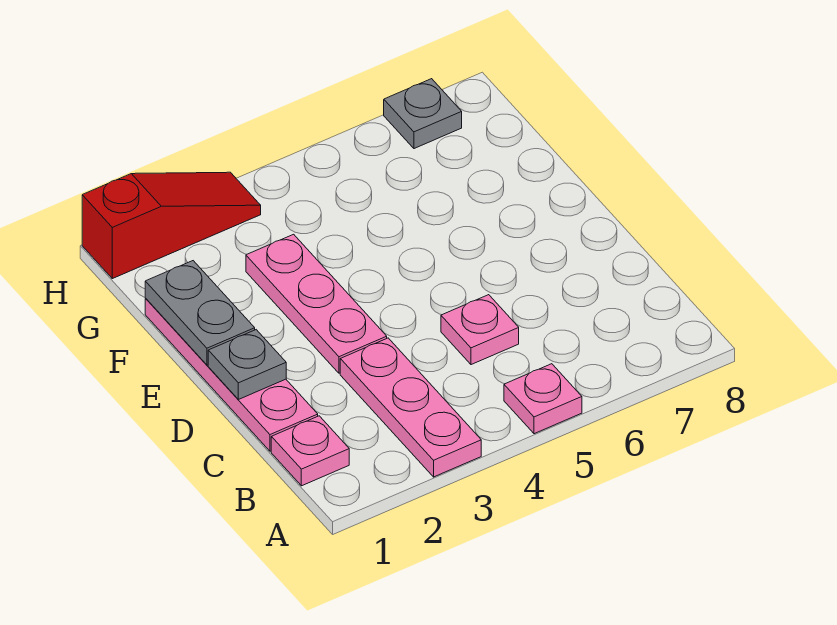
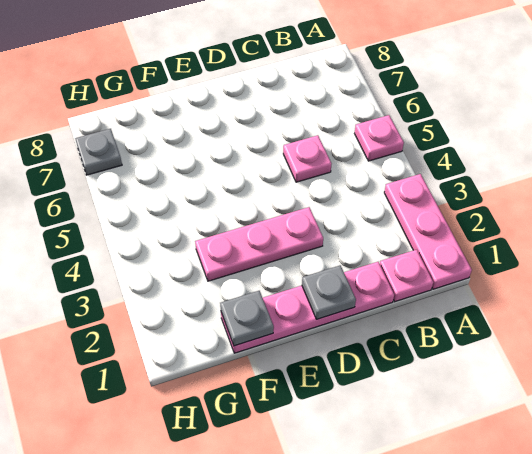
pink 1x3 plate [340,338,481,477] -> pink 1x3 plate turned to [384,174,472,289]
grey 1x2 plate [145,261,255,365] -> grey 1x1 plate [220,291,274,346]
red 1x3 slope [82,172,261,279] -> none

